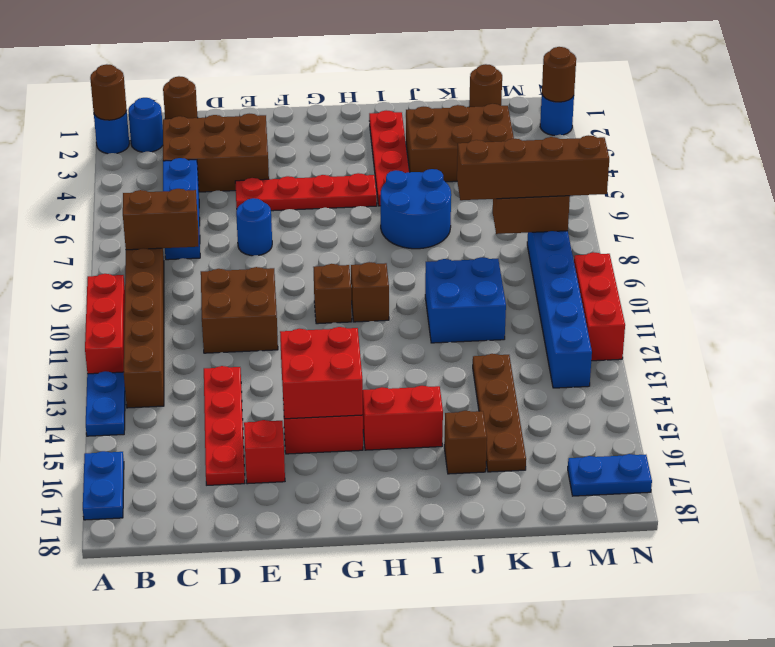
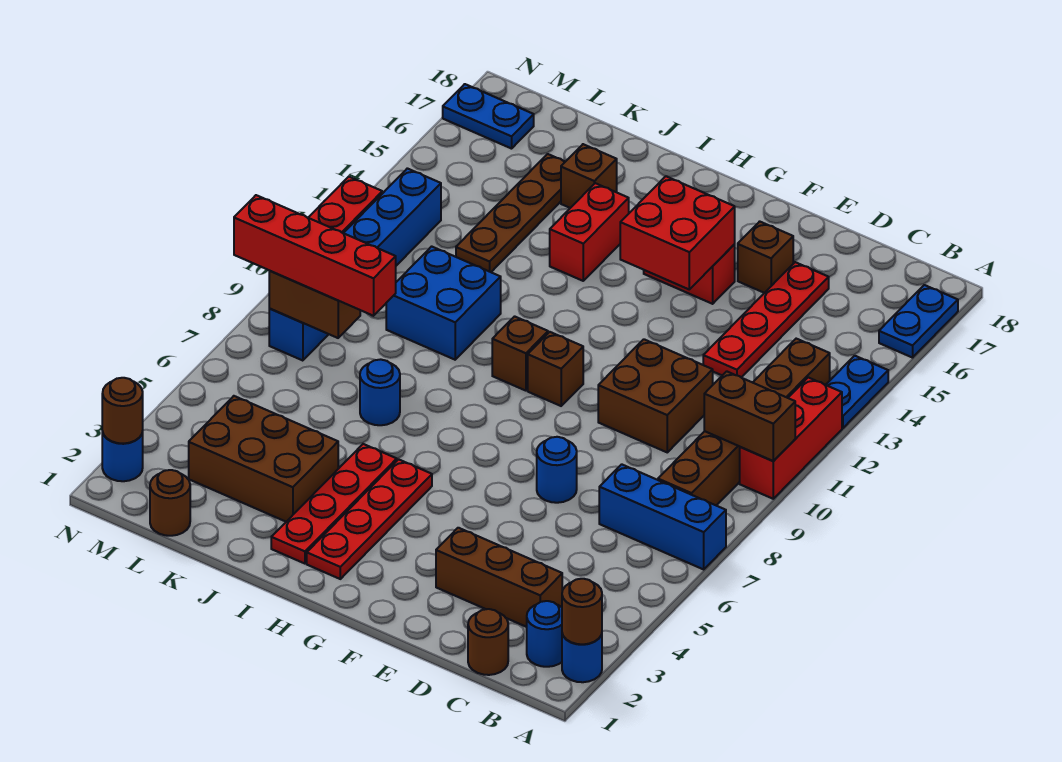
brown 1x2 brick [123,189,198,250] -> brown 1x2 brick moved to [704,371,795,461]
brown 2x3 brick [163,114,269,192] -> brown 1x3 brick [436,528,562,627]
blue 1x3 brick [163,158,200,260] -> blue 1x3 brick turned to [599,464,726,569]
red 1x4 plate [235,173,377,211] -> red 1x4 plate turned to [307,459,432,579]
red 1x1 brick [244,420,285,484] -> brown 1x1 brick [738,221,793,293]
red 1x2 brick [363,386,443,450] -> red 1x2 brick turned to [550,183,629,281]
blue 2x2 round brick [381,169,451,249] -> blue 1x1 round brick [360,359,400,425]
brown 1x4 brick [457,135,609,200] -> red 1x4 brick [234,195,396,316]

